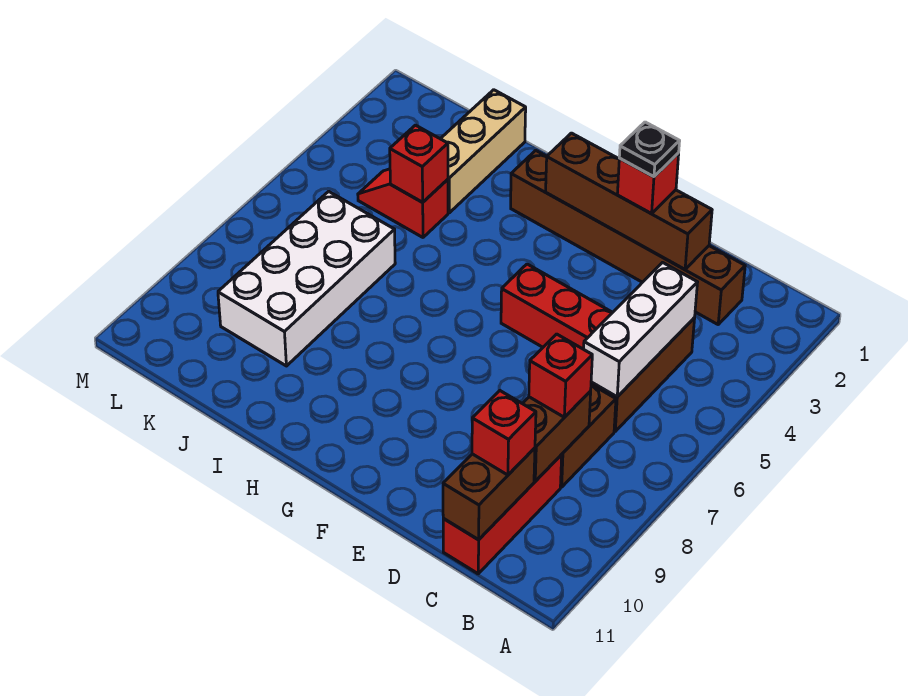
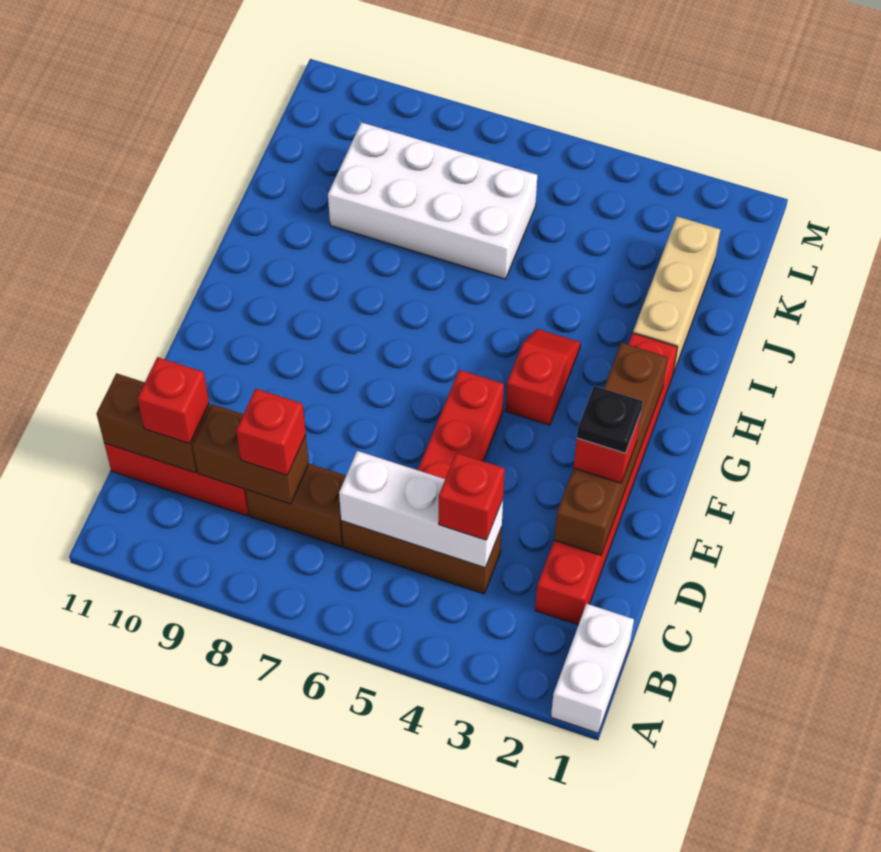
none -> white 1x2 brick [551,604,634,733]
brown 1x6 brick [511,150,745,324] -> red 1x6 brick [535,333,677,625]
tan 1x3 brick [441,90,526,213] -> tan 1x3 brick turned to [633,216,720,374]
red 1x2 slope [358,169,448,237] -> red 1x2 slope moved to [506,329,581,425]
red 1x1 brick [390,125,448,202] -> red 1x1 brick moved to [439,453,505,540]

